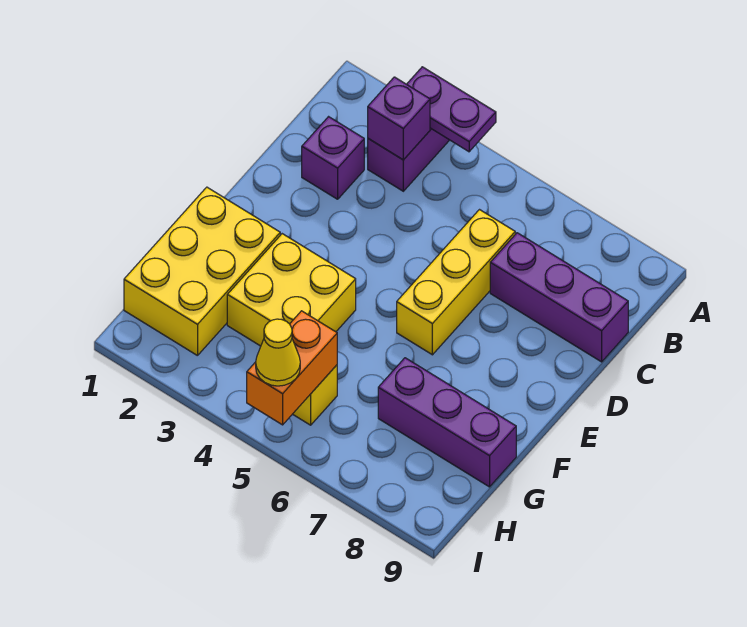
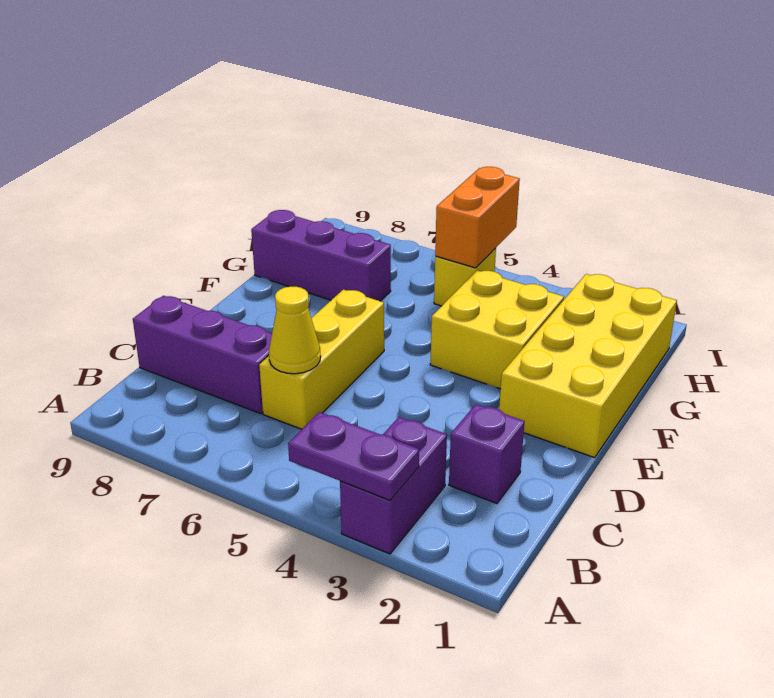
purple 1x1 brick [368,77,430,160] -> none
yellow 2x3 brick [124,187,280,356] -> yellow 2x4 brick [499,274,677,458]
yellow 1x1 cone [256,319,300,386] -> yellow 1x1 cone moved to [269,287,321,374]

